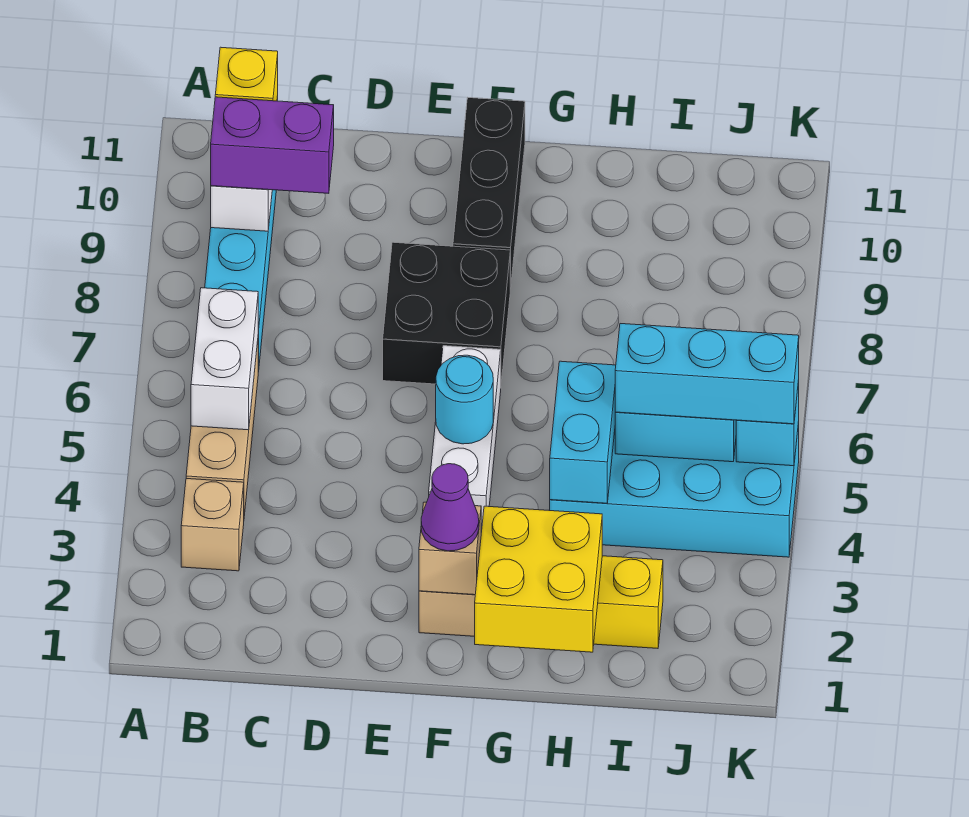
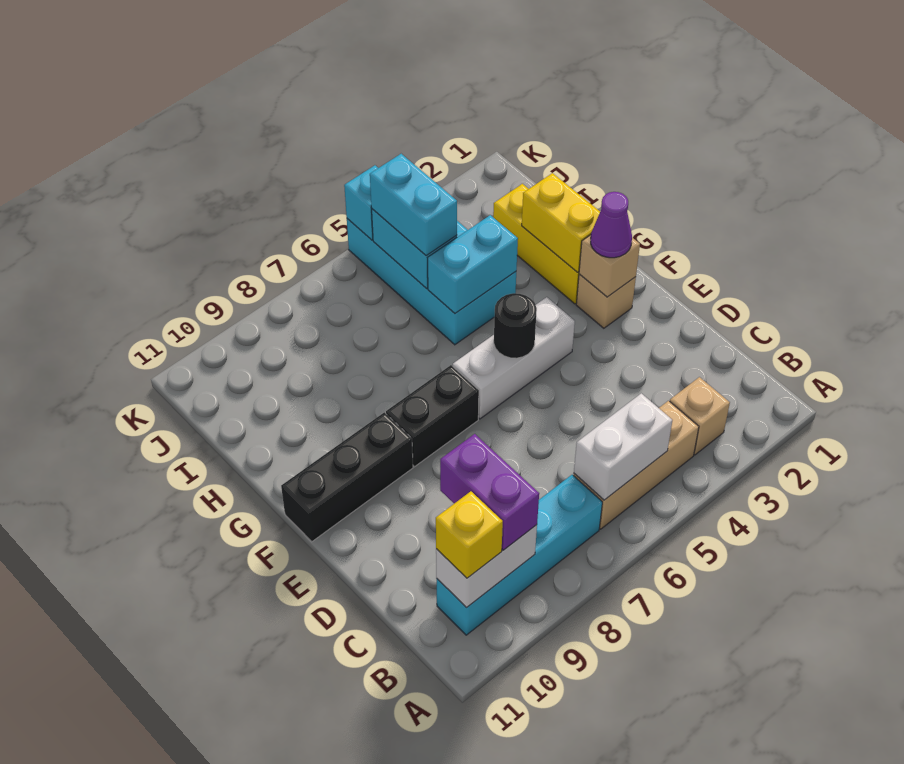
black 2x2 brick [383,242,510,384] -> black 1x2 brick [386,365,479,467]
cyan 1x1 round brick [436,355,493,444] -> black 1x1 round brick [494,293,537,358]
yellow 2x2 brick [475,506,602,652] -> yellow 1x2 brick [522,173,600,272]
cyan 1x3 brick [615,324,799,424] -> cyan 1x2 brick [370,154,457,256]

